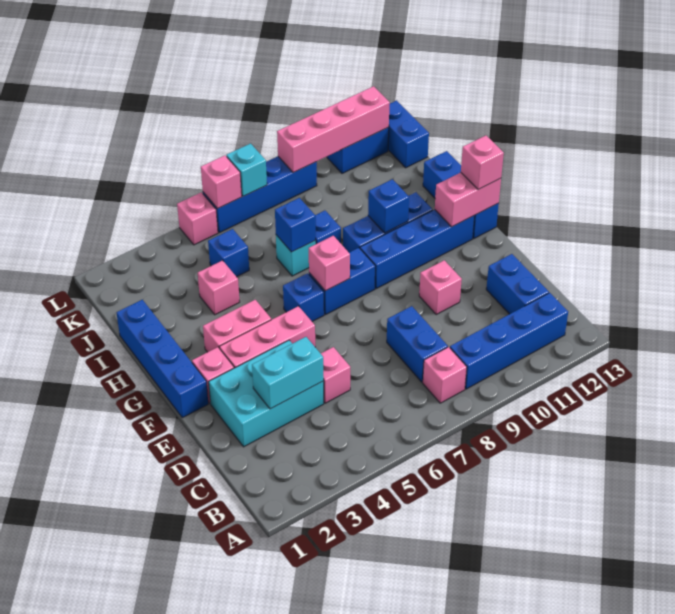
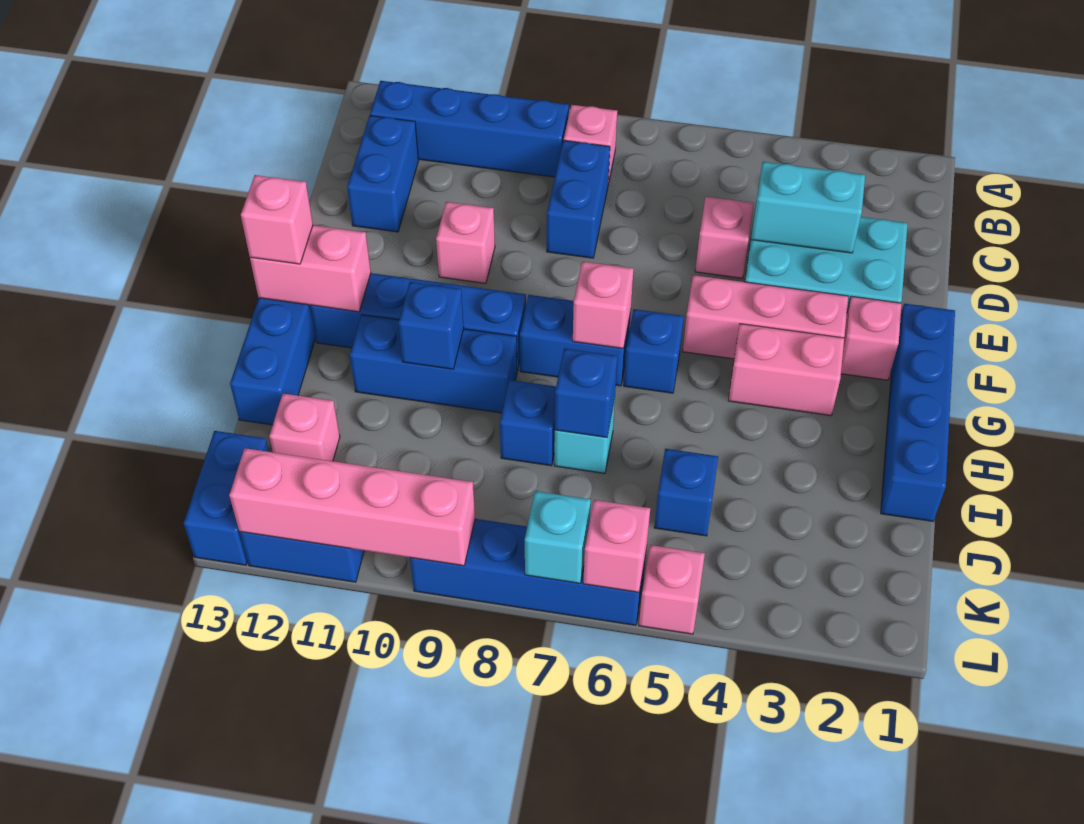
pink 1x1 brick [198,261,240,315] -> pink 1x1 brick moved to [269,394,340,461]

